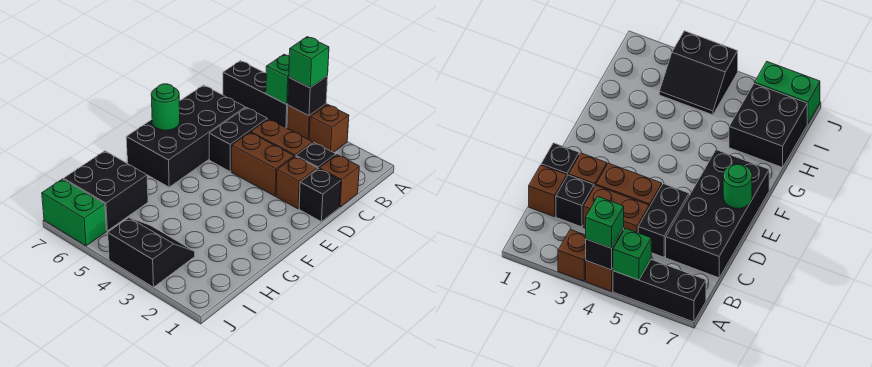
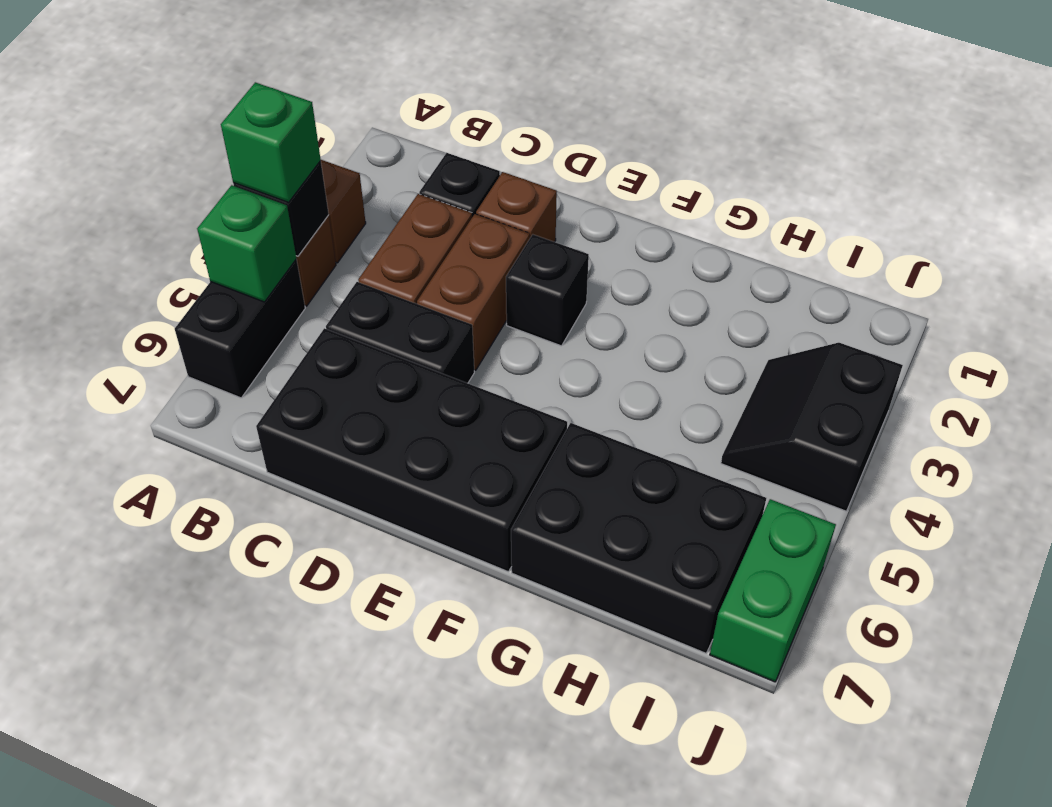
black 1x3 brick [223,61,288,128] -> black 1x2 brick [175,259,305,398]
brown 1x1 brick [319,155,359,207] -> none
black 1x1 brick [299,169,341,222] -> black 1x1 brick moved to [506,235,589,346]
green 1x1 round brick [151,84,180,130] -> none
black 2x2 brick [64,151,148,231] -> black 2x3 brick [511,423,766,653]

